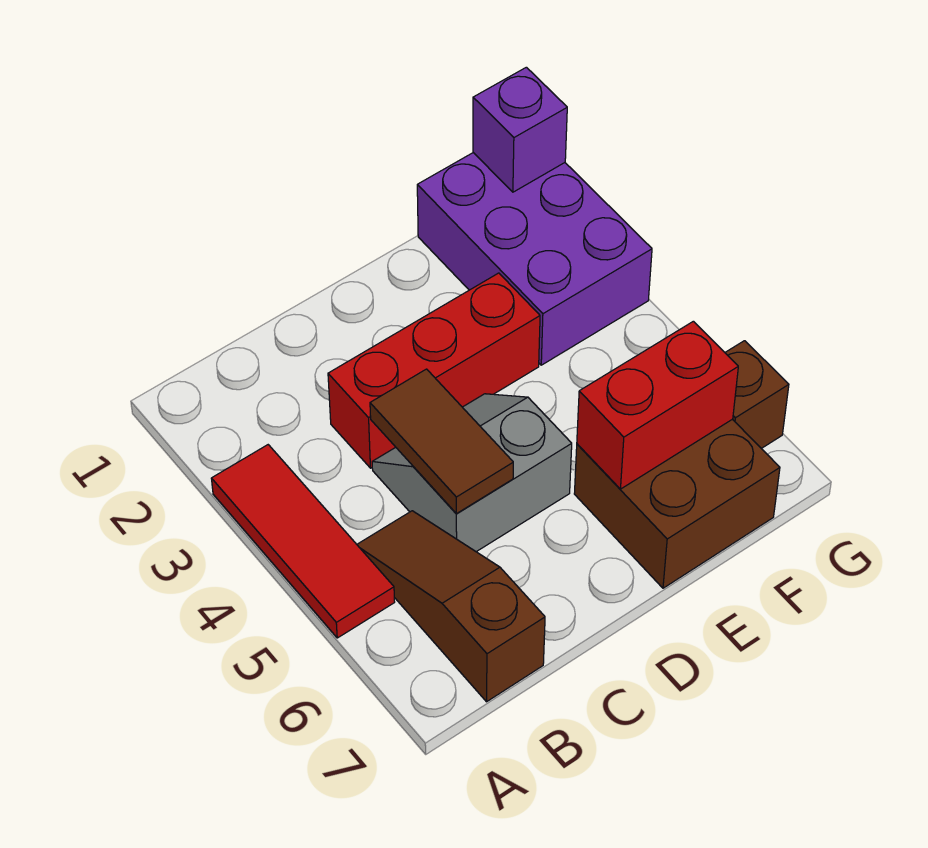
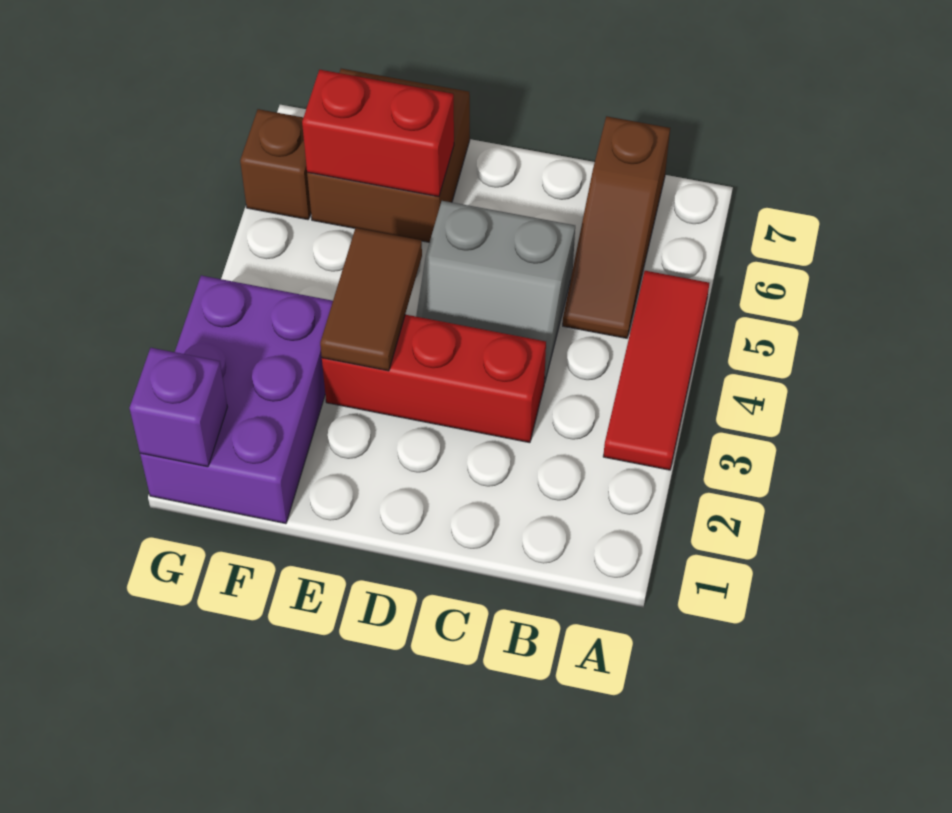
brown 1x2 tile [370,369,513,514] -> brown 1x2 tile moved to [320,228,422,371]

